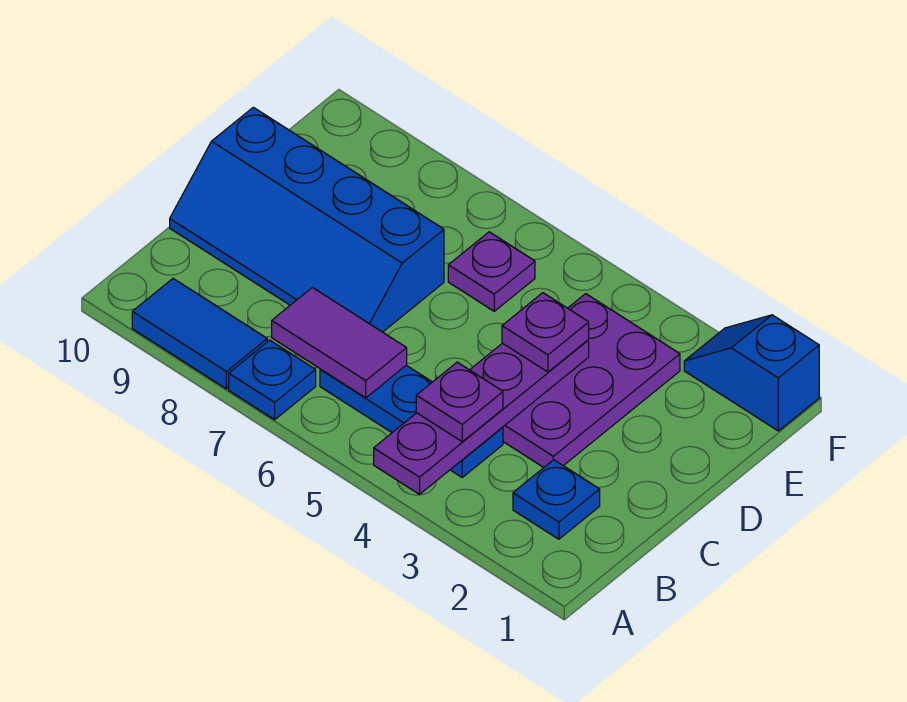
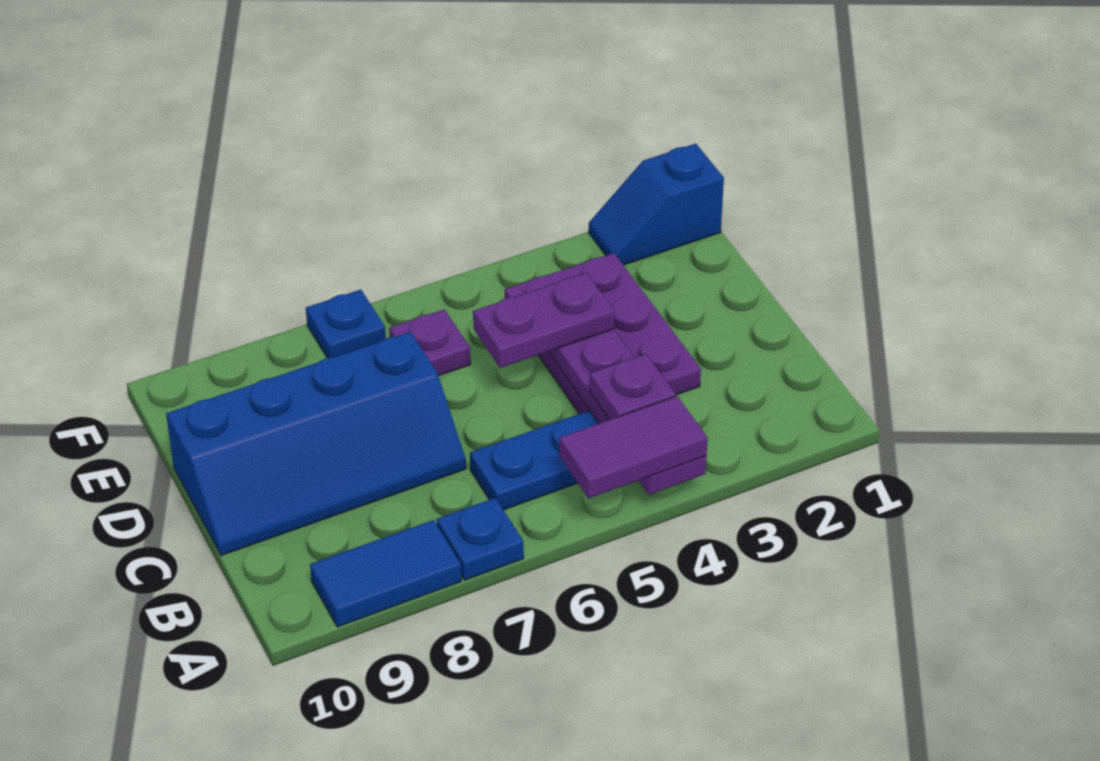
blue 1x1 plate [513,460,600,539] -> blue 1x1 plate moved to [306,290,386,358]
purple 1x2 tile [272,288,407,398] -> purple 1x2 tile moved to [559,396,708,498]
purple 1x1 plate [502,293,589,372] -> purple 1x2 plate [473,273,615,368]

